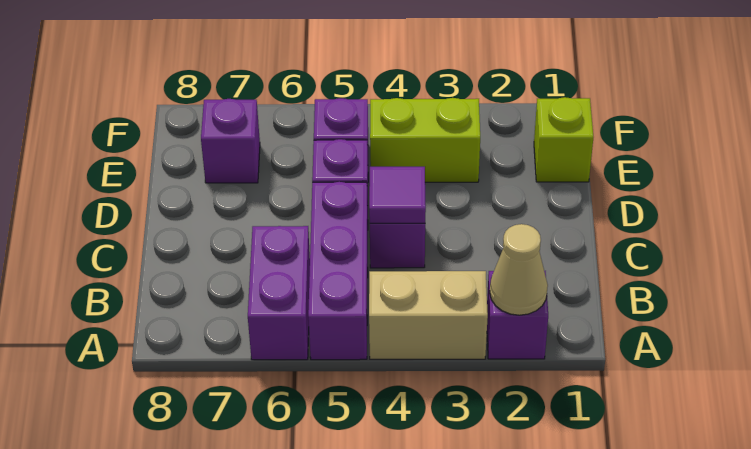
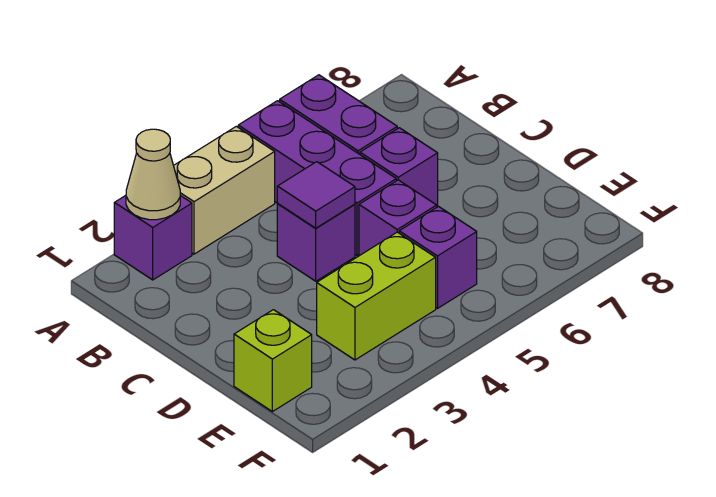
purple 1x1 brick [201,99,260,183] -> purple 1x1 brick moved to [360,128,438,205]

